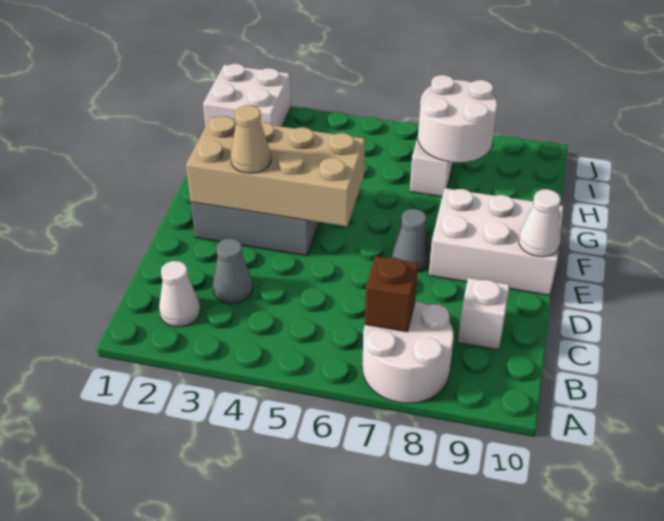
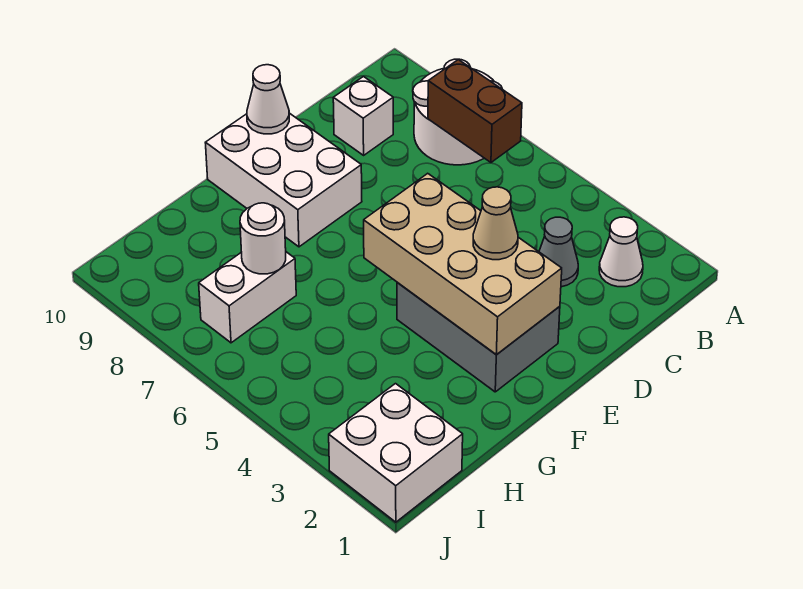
brown 1x1 brick [365,256,418,332] -> brown 1x2 brick [428,60,522,162]
grey 1x1 cone [392,209,430,272] -> none
white 2x2 round brick [418,75,497,162] -> white 1x1 round brick [240,203,286,274]

